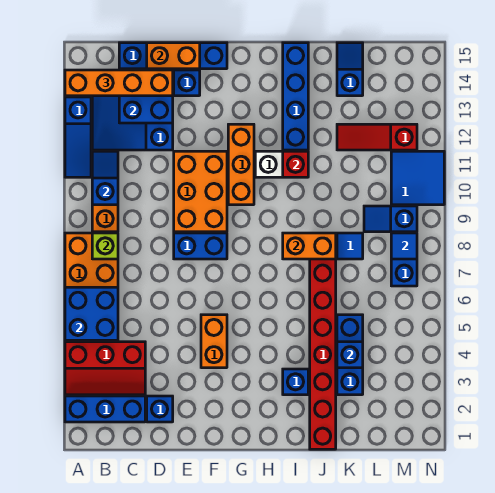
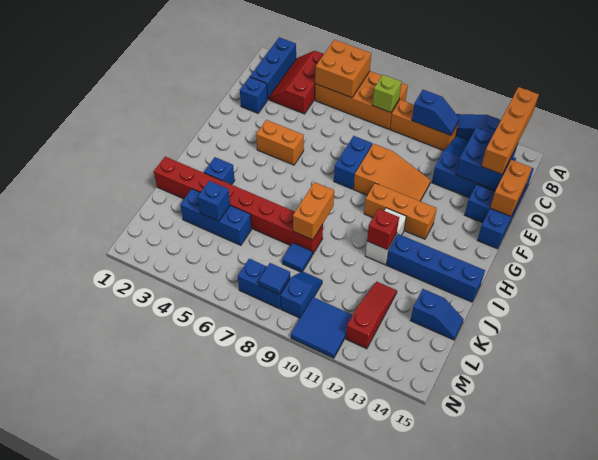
blue 2x2 brick [65,287,118,340] -> orange 2x2 brick [315,40,371,98]
orange 2x3 brick [174,151,227,232] -> orange 2x3 slope [354,144,431,201]

